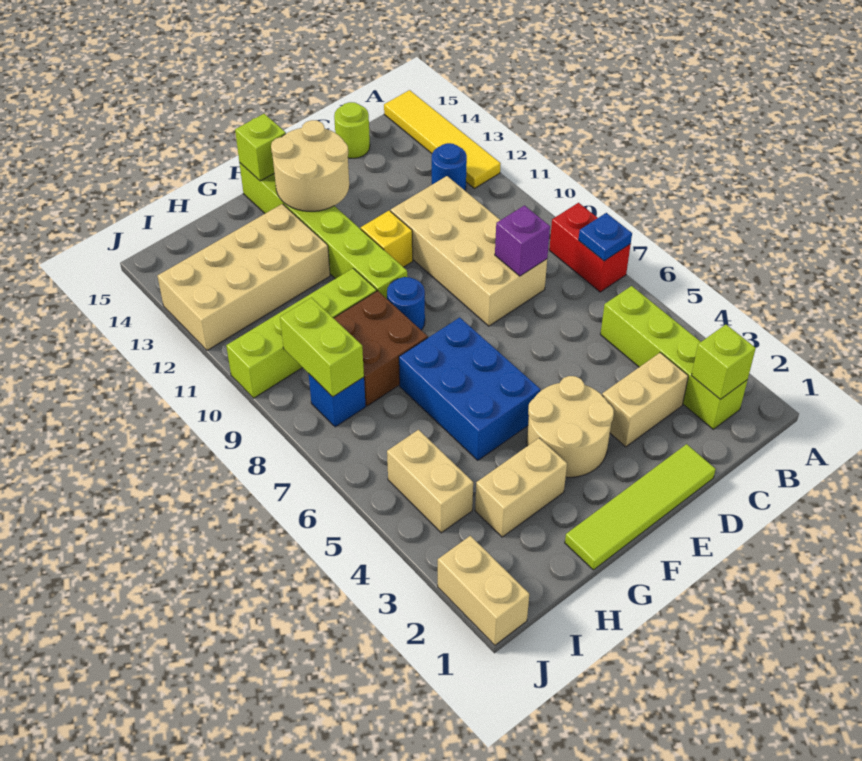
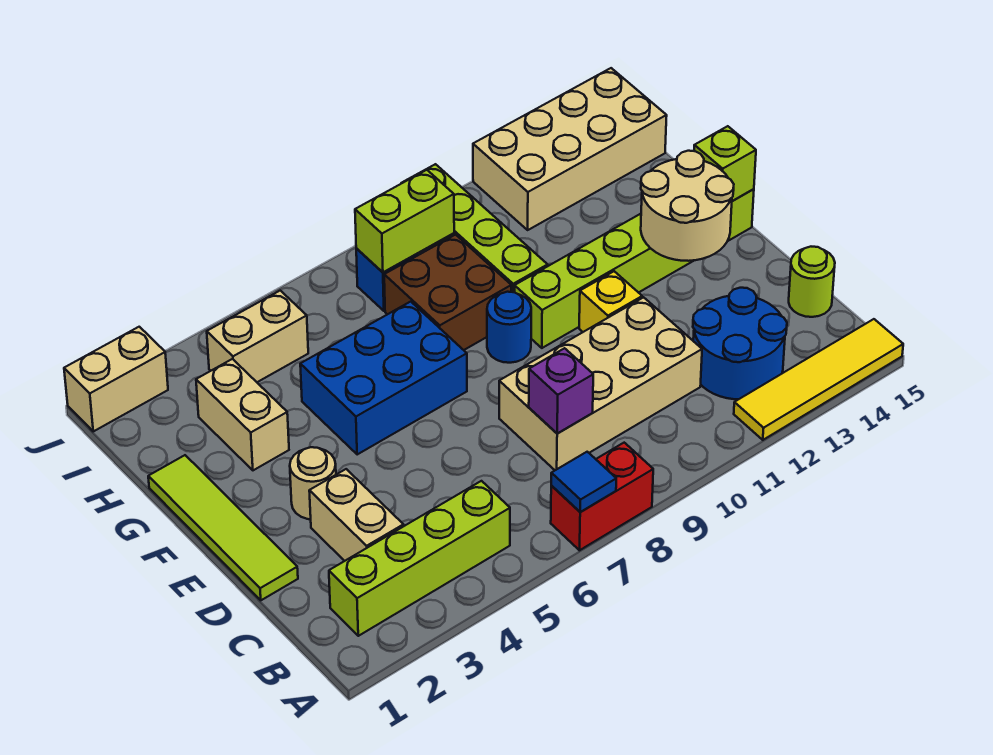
blue 1x1 plate [579,213,632,261] -> blue 1x1 tile [551,452,616,512]
lime 1x1 brick [691,325,756,399] -> none
blue 1x1 round brick [432,143,467,191] -> blue 2x2 round brick [693,288,787,399]
tan 2x2 round brick [527,376,614,477] -> tan 1x1 round brick [290,447,336,519]
tan 2x4 brick [158,204,330,350] -> tan 2x4 brick turned to [473,68,667,230]

